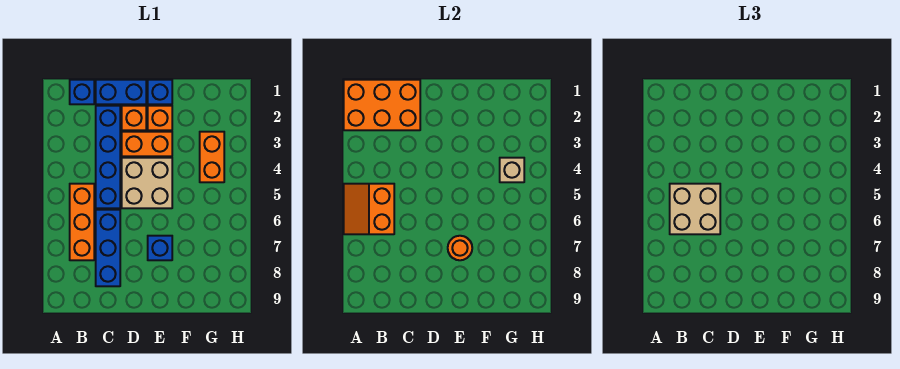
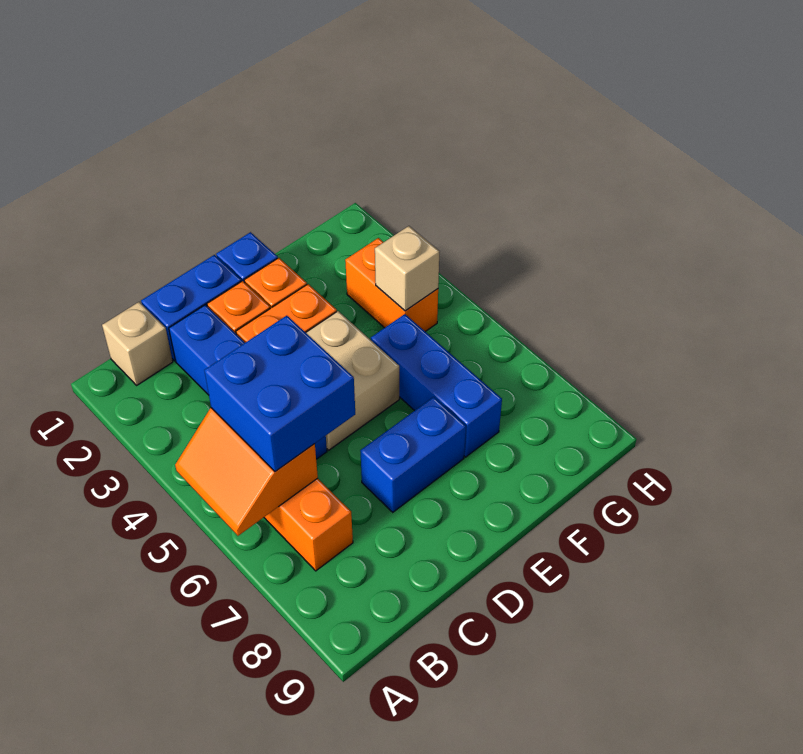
orange 2x3 brick [344,80,420,130] -> none
blue 1x1 brick [70,80,94,104] -> tan 1x1 brick [102,302,173,385]
tan 2x2 brick [670,184,720,234] -> blue 2x2 brick [204,316,355,471]
blue 1x3 brick [96,210,120,286] -> blue 1x3 brick moved to [371,314,502,457]
blue 1x1 brick [148,236,172,260] -> blue 1x2 brick [360,397,466,512]
orange 1x1 round brick [448,236,472,260] -> none

